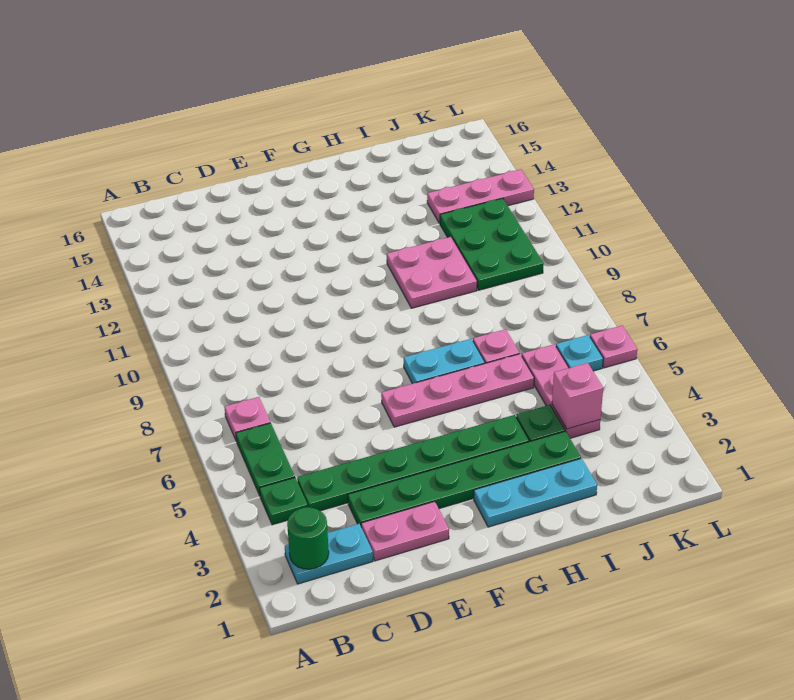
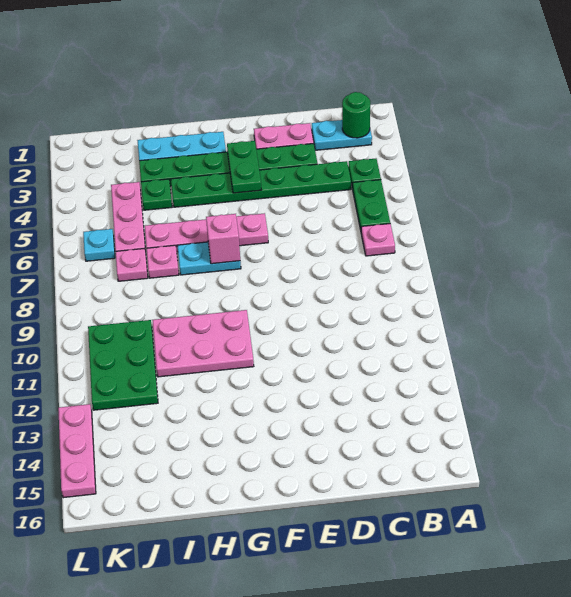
none -> green 1x2 plate [227,141,261,193]
pink 2x2 plate [387,237,477,308] -> pink 2x3 plate [152,310,254,377]
pink 1x1 brick [552,363,603,429] -> pink 1x1 brick moved to [206,214,240,264]
pink 1x3 plate [427,169,534,223] -> pink 1x3 plate turned to [58,404,96,498]
pink 1x1 plate [590,326,637,368] -> pink 1x1 plate moved to [116,248,148,281]

